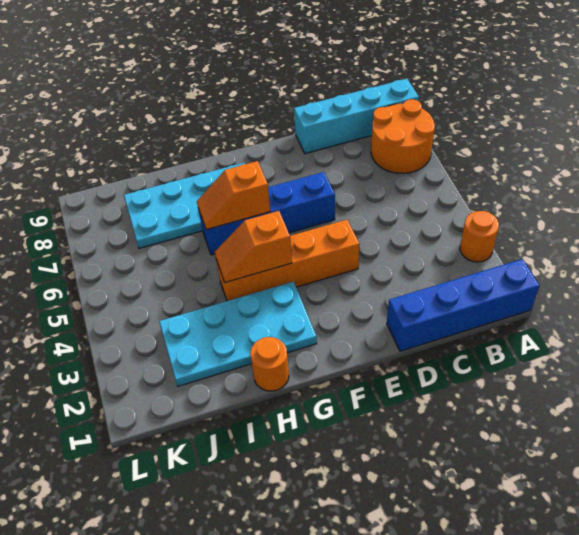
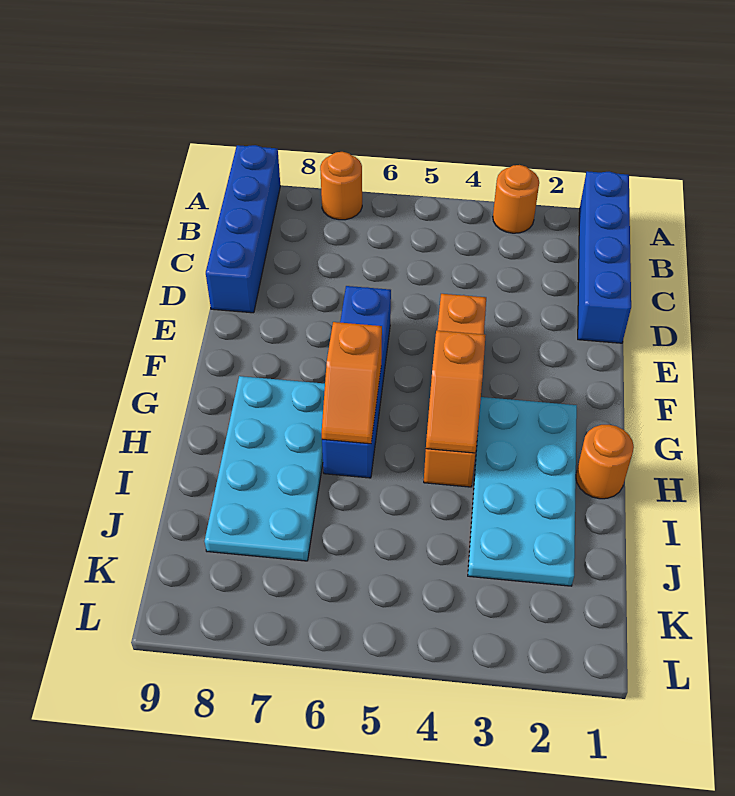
orange 2x2 round brick [371,99,435,173] -> orange 1x1 round brick [320,152,362,220]
cyan 1x4 brick [294,79,419,154] -> blue 1x4 brick [206,145,280,313]

